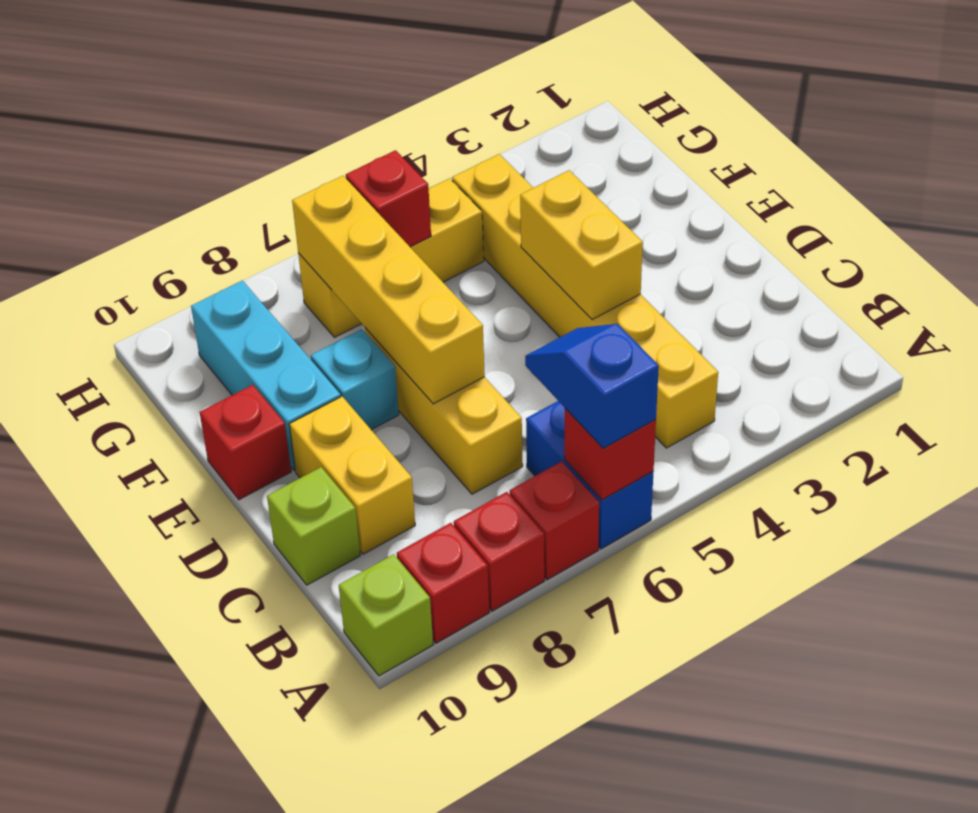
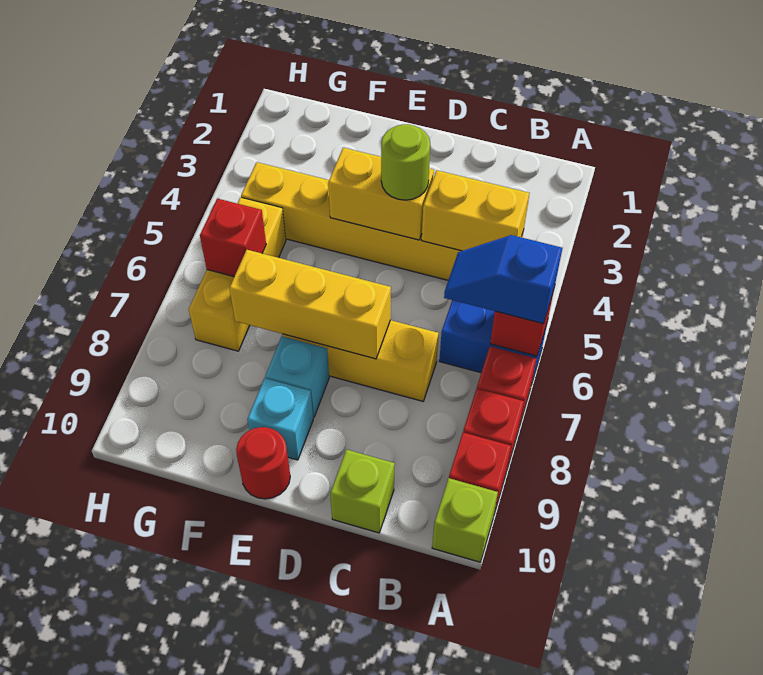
yellow 1x2 brick [289,397,415,554] -> yellow 1x2 brick moved to [422,170,529,251]
none -> lime 1x1 round brick [381,124,430,200]
yellow 1x4 brick [292,176,485,404] -> yellow 1x3 brick [229,250,391,359]
cyan 1x3 brick [191,281,341,470] -> cyan 1x1 brick [247,378,313,460]
red 1x1 brick [200,385,291,500] -> red 1x1 round brick [236,427,290,499]

